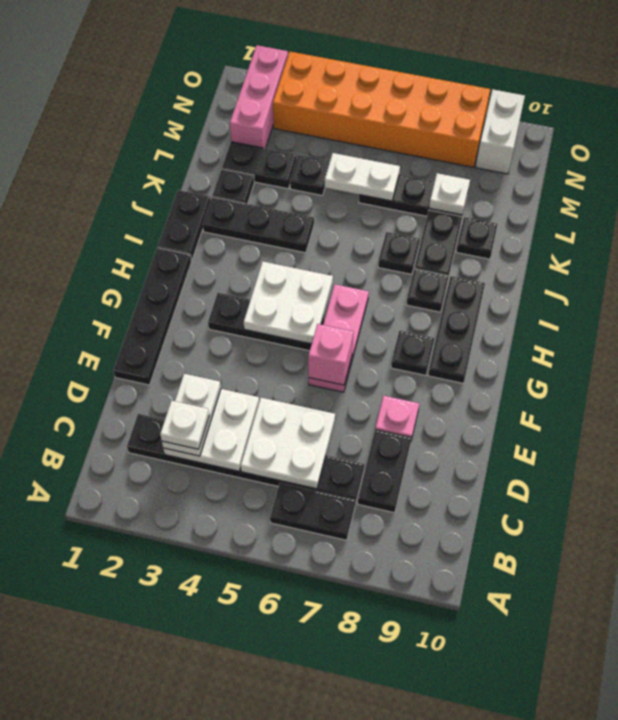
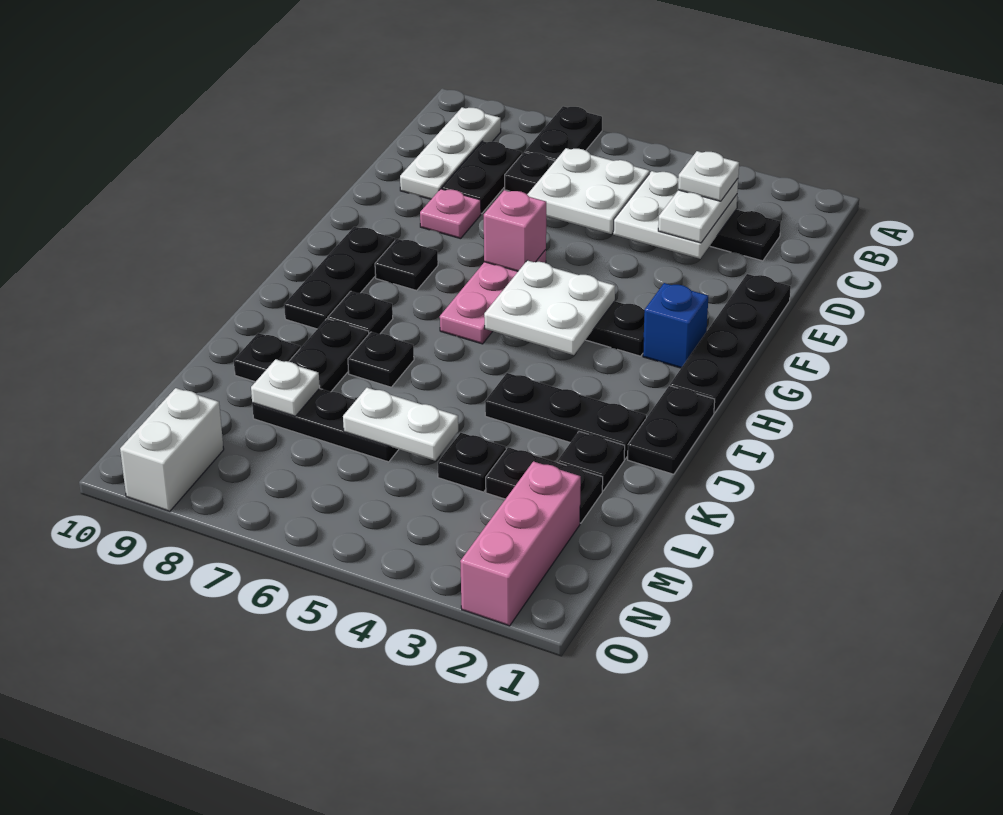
black 1x2 plate [270,483,356,540] -> black 1x2 plate turned to [525,106,602,161]
none -> white 1x3 plate [400,107,501,199]
none -> blue 1x1 brick [643,283,709,368]
orange 2x6 brick [273,52,490,167] -> none

